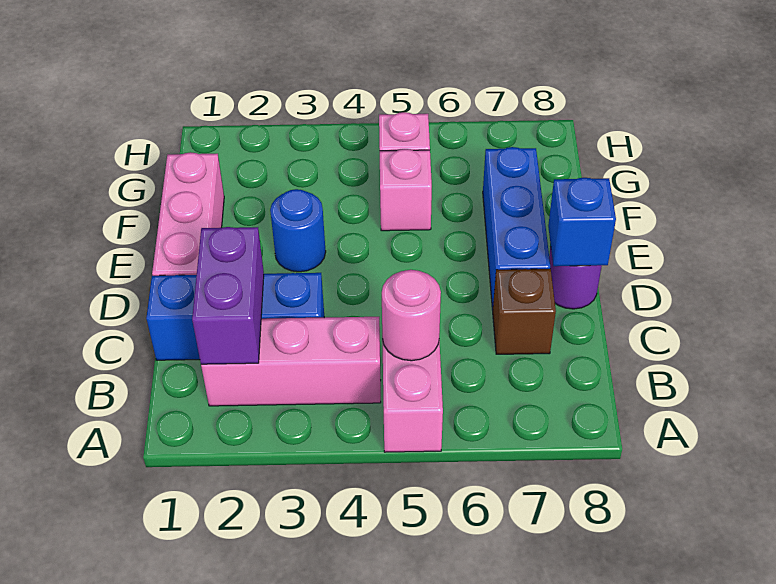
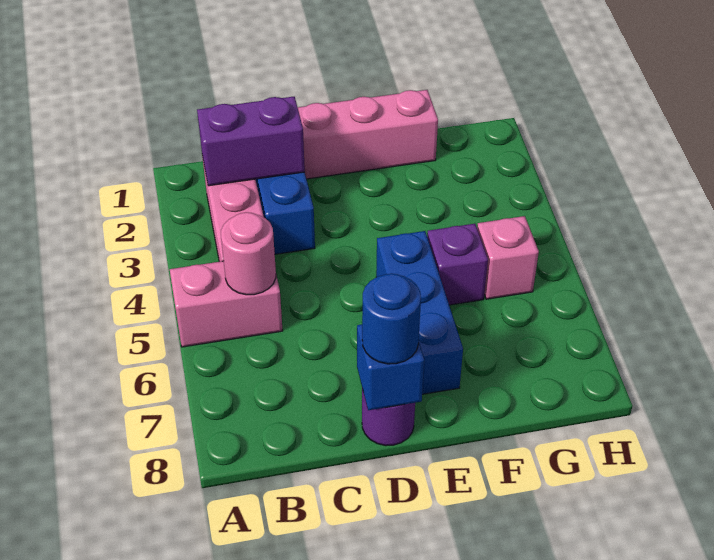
brown 1x1 brick [493,269,556,354] -> none
blue 1x3 brick [483,147,550,310] -> blue 1x3 brick turned to [376,231,463,394]
blue 1x1 round brick [270,189,326,272] -> blue 1x1 round brick moved to [362,274,421,364]
pink 1x1 brick [380,149,432,231] -> purple 1x1 brick [427,224,488,305]

